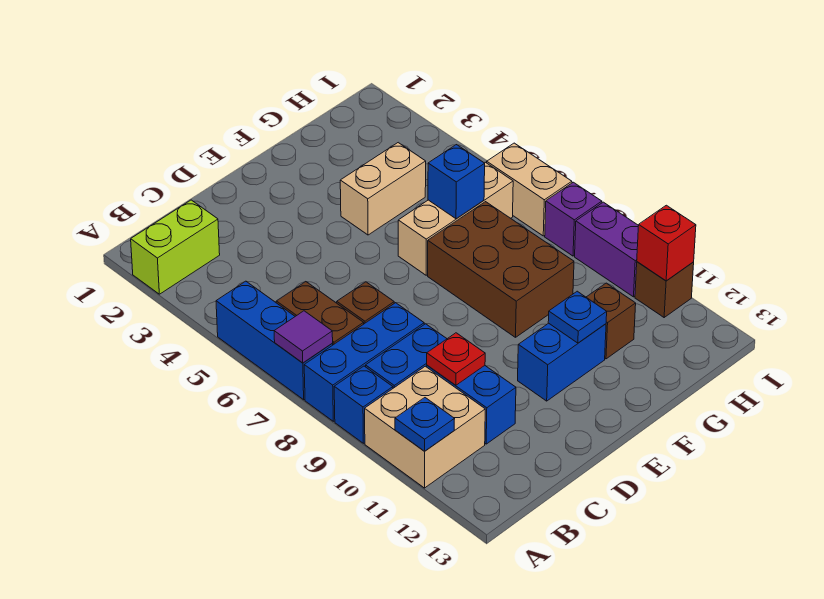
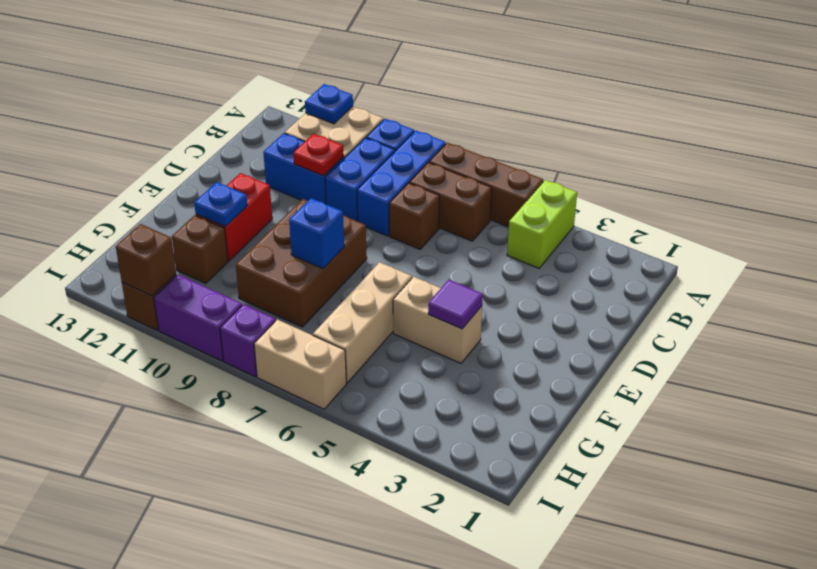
lime 1x2 brick [131,200,220,294] -> lime 1x2 brick moved to [507,180,577,268]
blue 1x3 brick [216,281,333,400] -> brown 1x3 brick [429,143,543,227]
purple 1x1 tile [274,311,333,363] -> purple 1x1 tile moved to [428,280,483,329]
blue 1x2 brick [518,323,606,401] -> red 1x2 brick [196,173,272,261]
tan 1x2 brick [340,143,426,235] -> tan 1x2 brick turned to [393,277,482,363]
brown 2x3 brick [428,202,574,337] -> brown 2x3 brick turned to [236,199,367,327]
blue 1x1 brick [428,145,485,219] -> blue 1x1 brick moved to [289,198,344,269]
red 1x1 brick [637,205,696,281] -> brown 1x1 brick [116,224,176,296]

